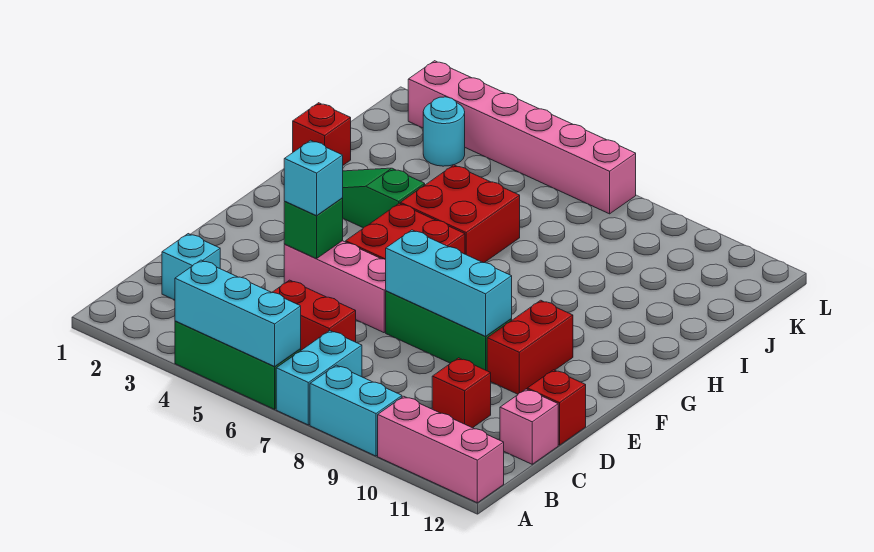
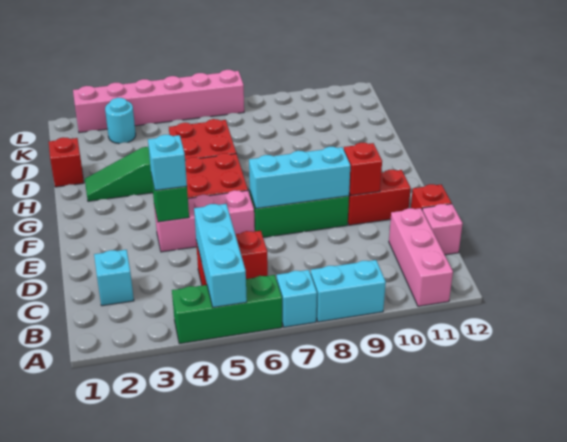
cyan 1x3 brick [175,260,301,366] -> cyan 1x3 brick turned to [194,204,247,307]
cyan 1x2 brick [276,330,362,425] -> cyan 1x1 brick [277,270,317,327]
pink 1x3 brick [378,396,504,503] -> pink 1x3 brick turned to [389,208,453,306]
red 1x1 brick [432,358,491,428] -> red 1x1 brick moved to [344,143,382,196]
red 1x2 brick [487,300,573,394] -> red 1x2 brick turned to [348,170,411,225]

